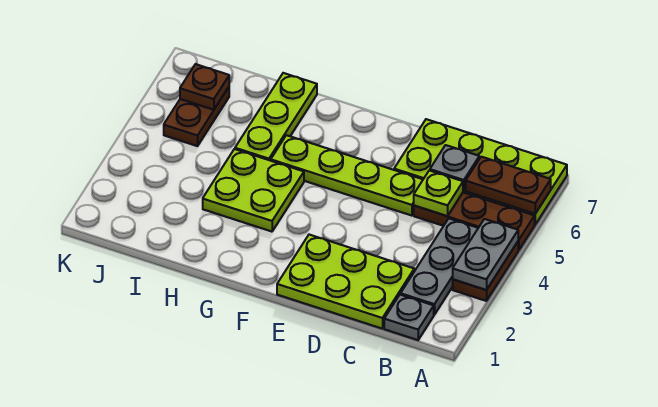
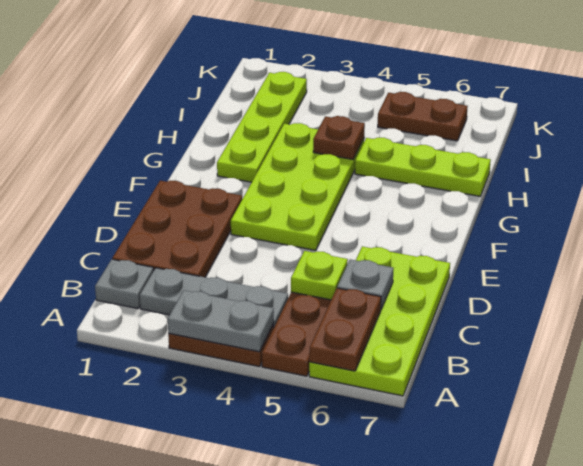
lime 2x3 plate [277,235,414,329] -> brown 2x3 plate [112,181,242,277]
lime 1x4 plate [271,135,423,216] -> lime 1x4 plate moved to [217,72,307,182]
lime 2x2 plate [203,149,304,232] -> lime 2x4 plate [231,123,364,250]
brown 1x1 plate [180,64,229,110] -> brown 1x1 plate moved to [313,116,365,159]

